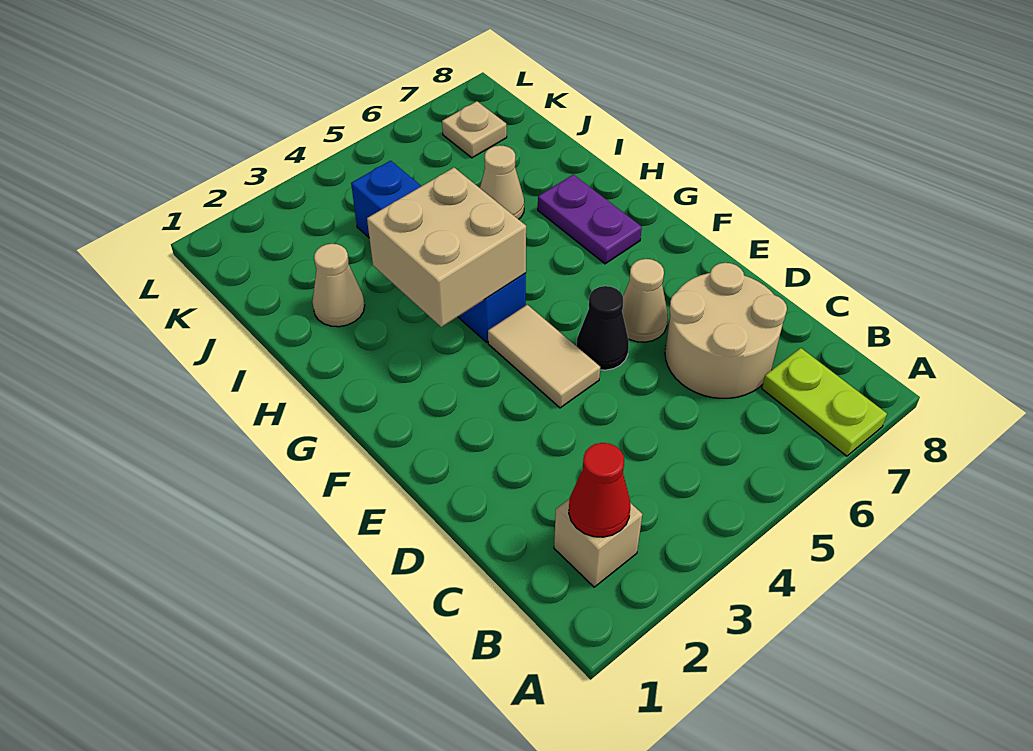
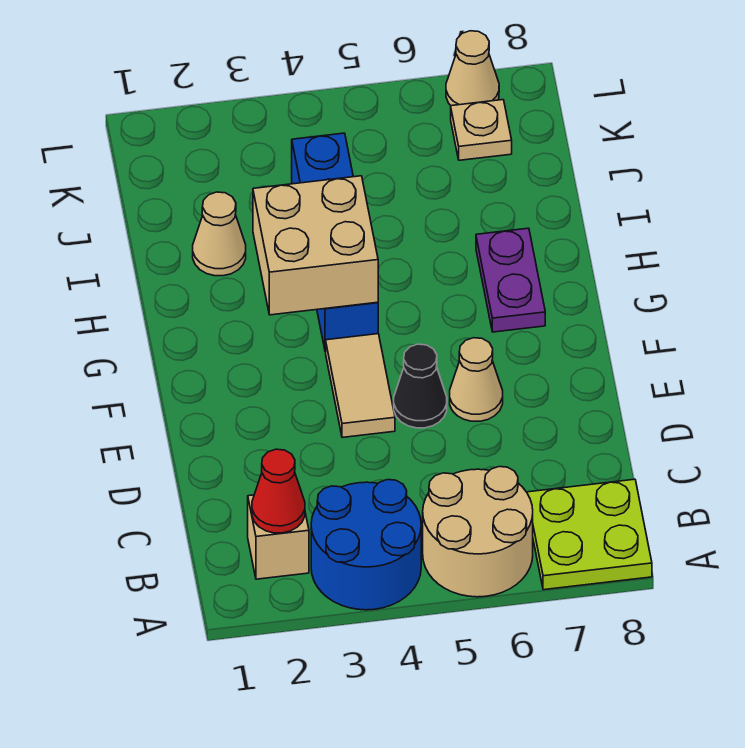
none -> blue 2x2 round brick [311,480,421,610]
lime 1x2 plate [762,348,887,456] -> lime 2x2 plate [527,479,652,590]
tan 2x2 round brick [665,263,787,398] -> tan 2x2 round brick moved to [423,467,533,597]
tan 1x1 cone [480,145,524,219] -> tan 1x1 cone moved to [446,31,499,106]

